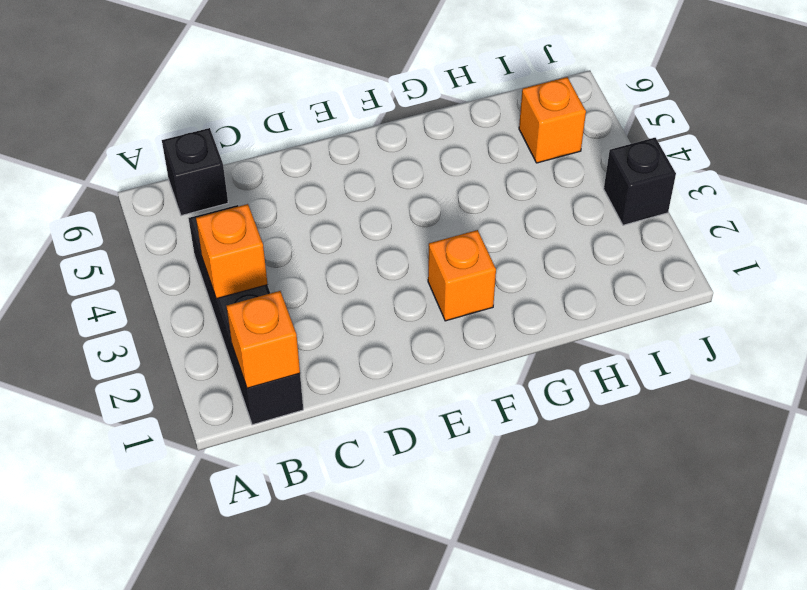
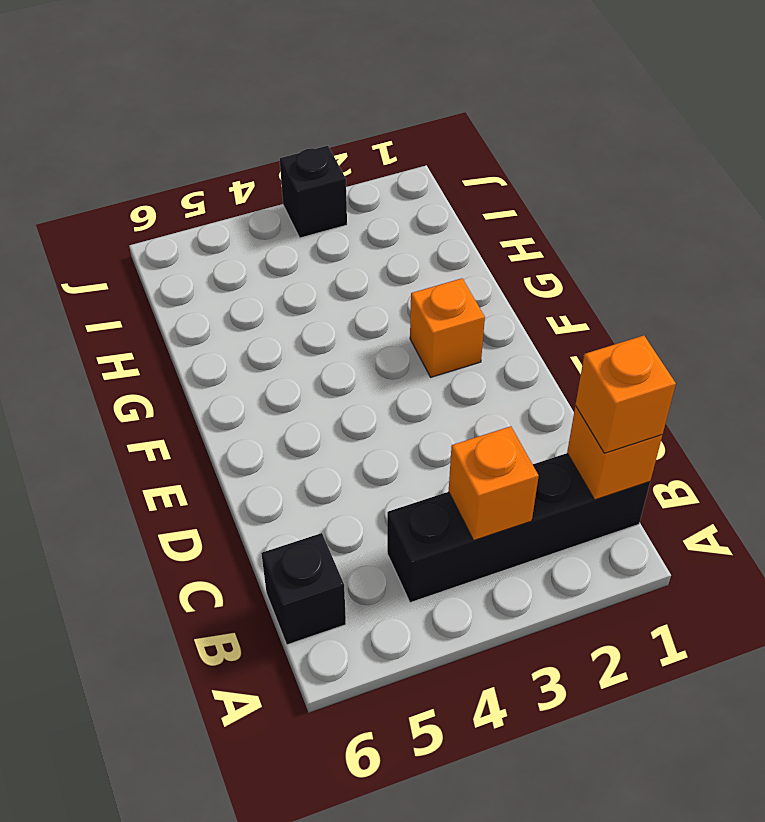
orange 1x1 brick [519,77,586,163] -> orange 1x1 brick moved to [576,336,676,453]

